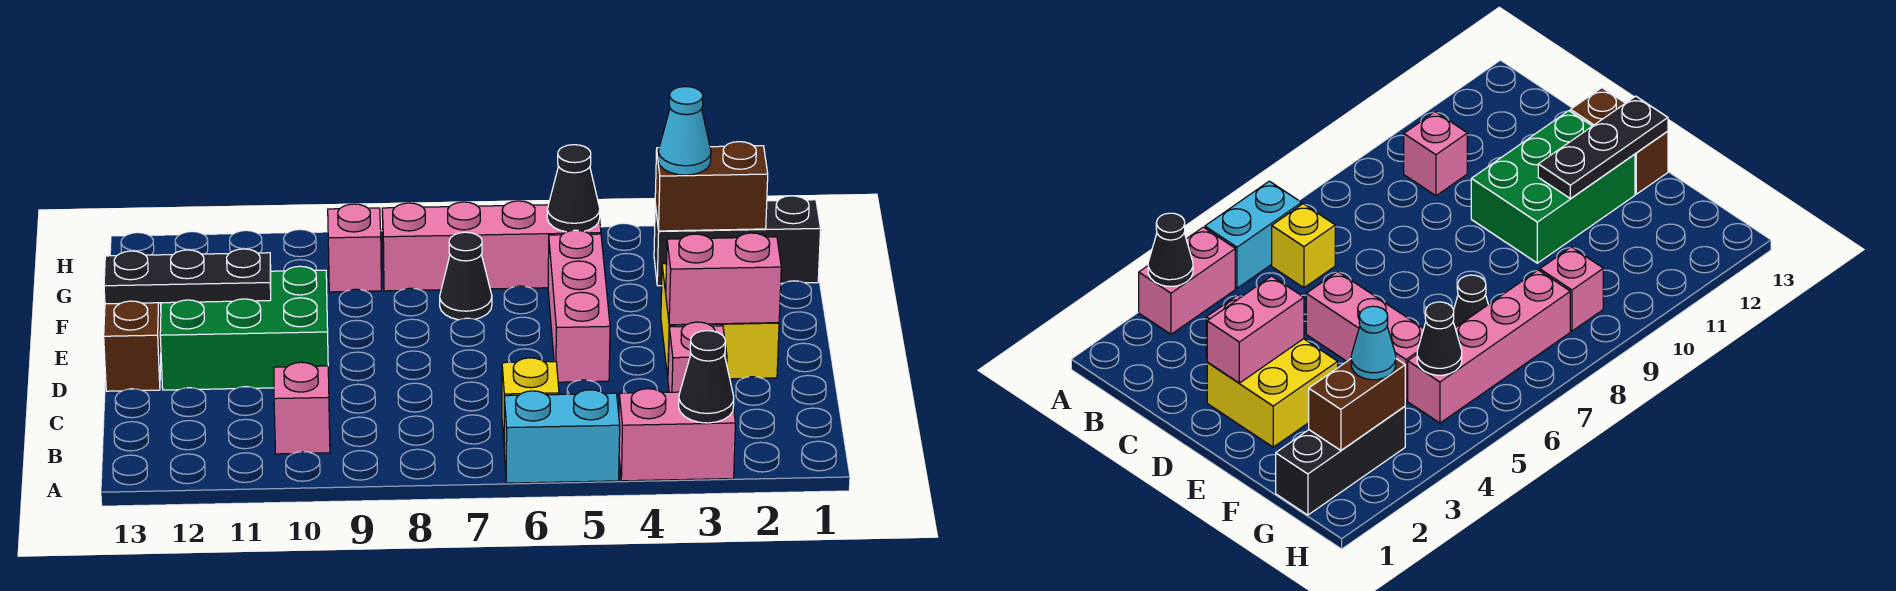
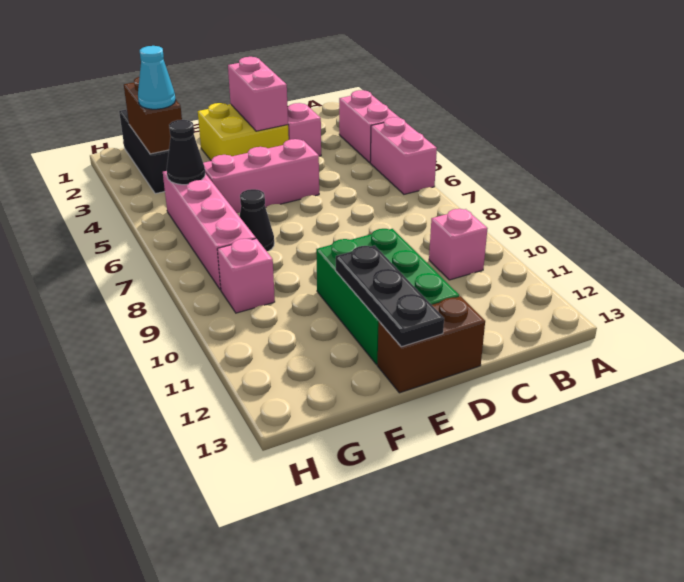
black 1x1 cone [679,331,734,423] -> none
cyan 1x2 brick [504,390,620,483] -> pink 1x2 brick [370,117,437,194]
yellow 1x1 brick [502,358,559,441] -> none

